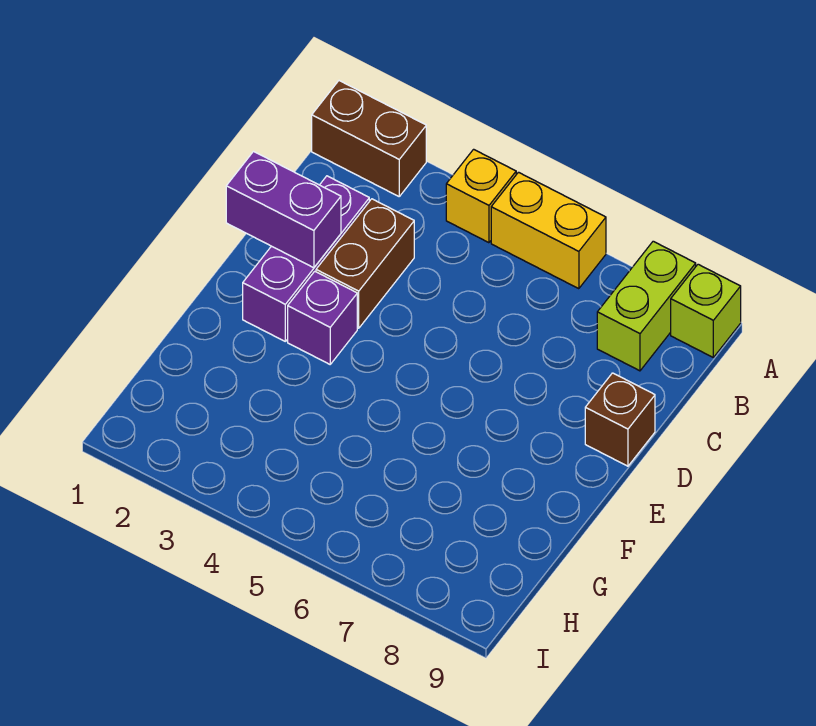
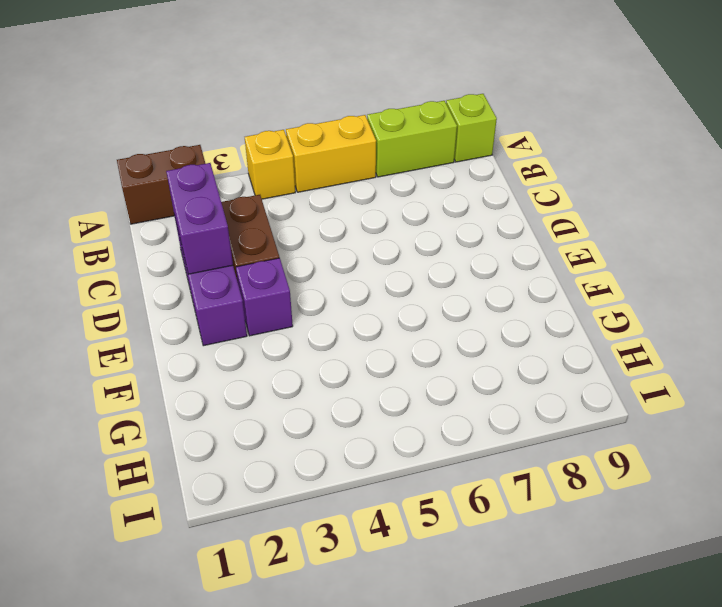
lime 1x2 brick [597,241,696,371] -> lime 1x2 brick turned to [367,101,457,177]
purple 1x2 brick [226,152,341,268] -> purple 1x2 brick turned to [166,163,233,274]
brown 1x1 brick [585,373,655,466] -> none

